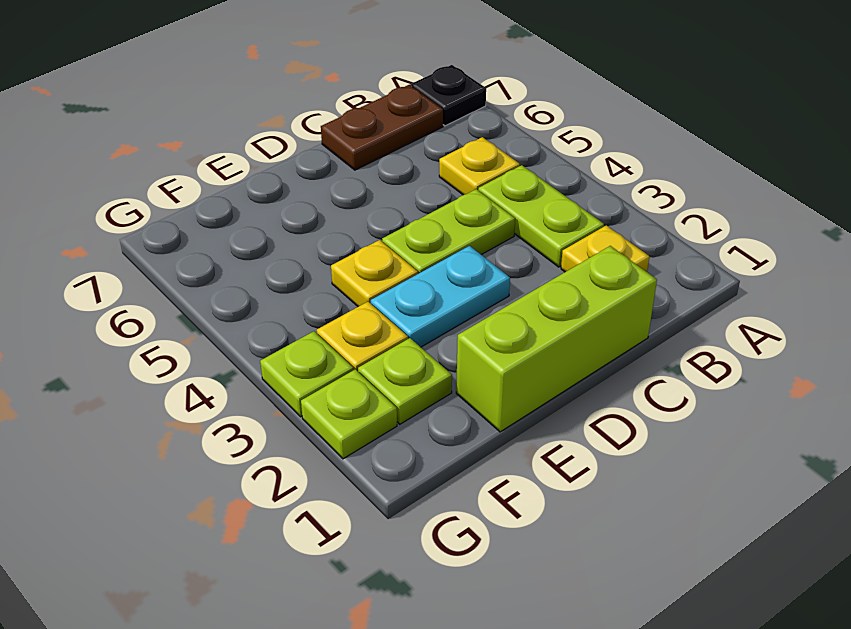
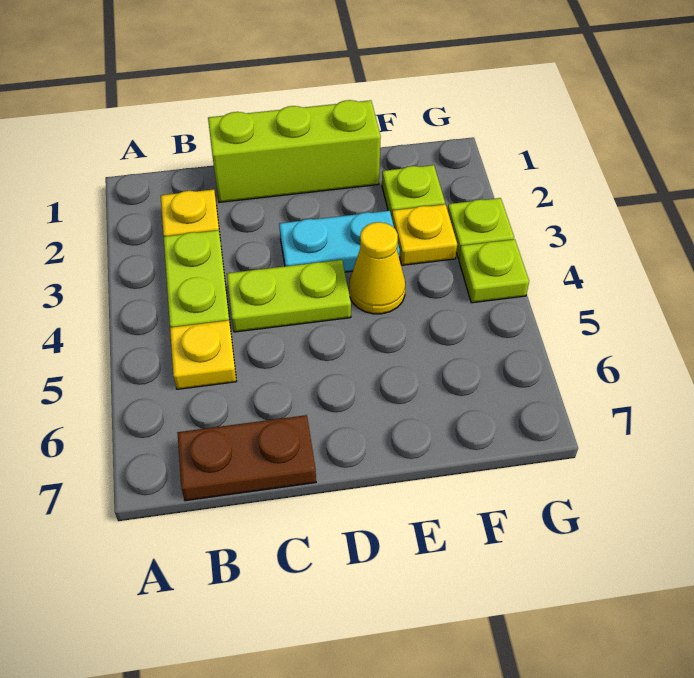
black 1x1 plate [411,65,486,126] -> none
yellow 1x1 plate [331,240,418,307] -> yellow 1x1 cone [349,222,405,314]
lime 1x1 plate [301,369,397,459] -> lime 1x1 plate moved to [459,239,529,303]

